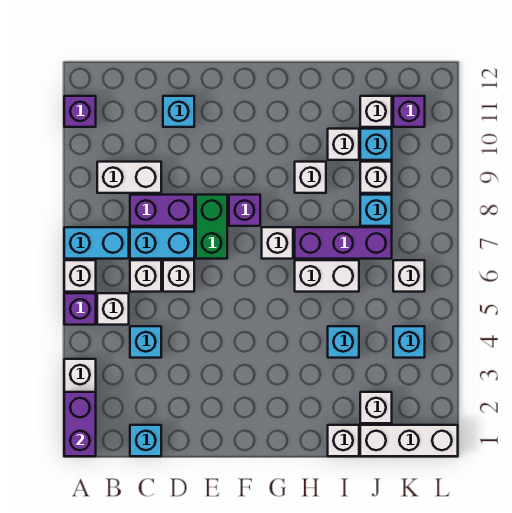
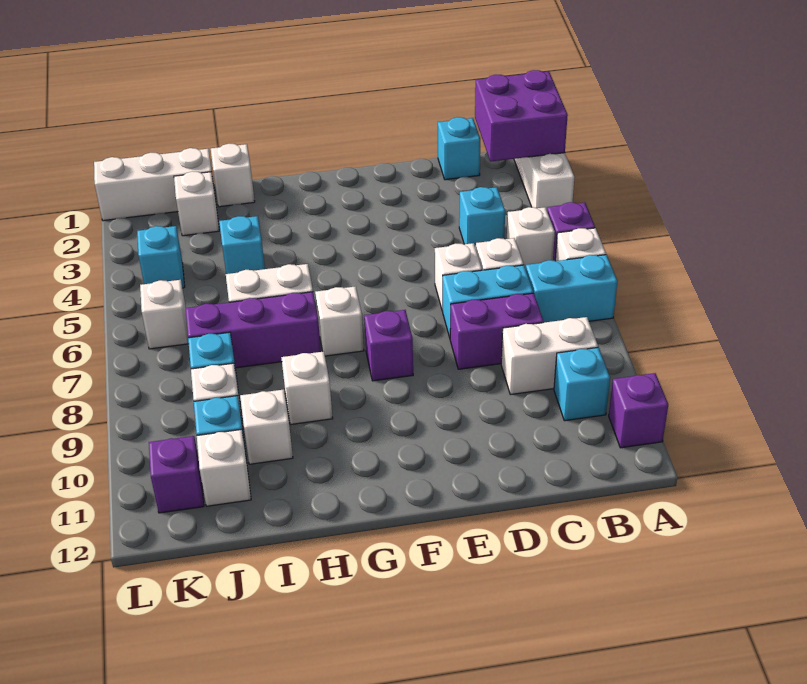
purple 1x2 brick [64,392,96,456] -> purple 2x2 brick [475,70,568,161]
cyan 1x1 brick [163,96,194,127] -> cyan 1x1 brick moved to [554,347,610,421]
green 1x2 brick [196,195,227,259] -> none

